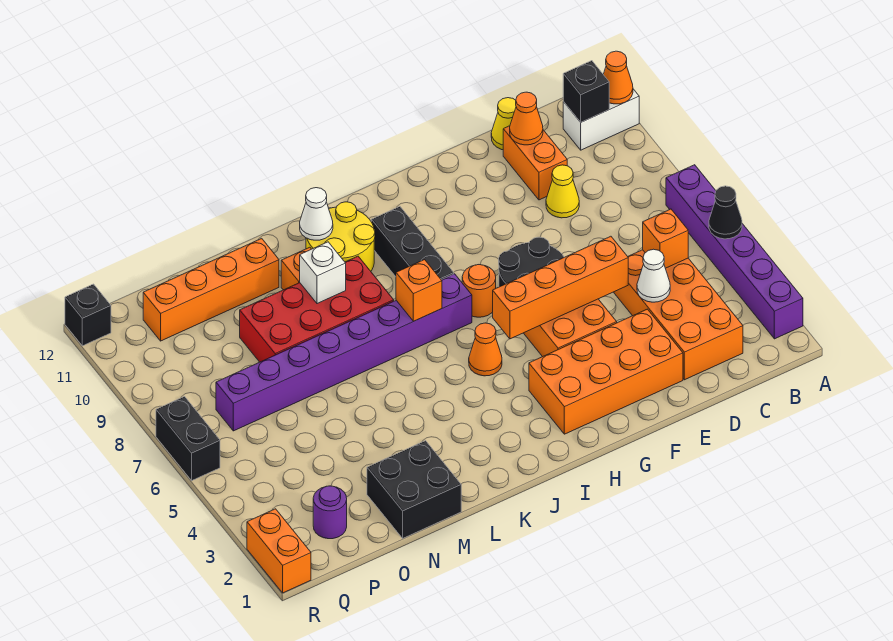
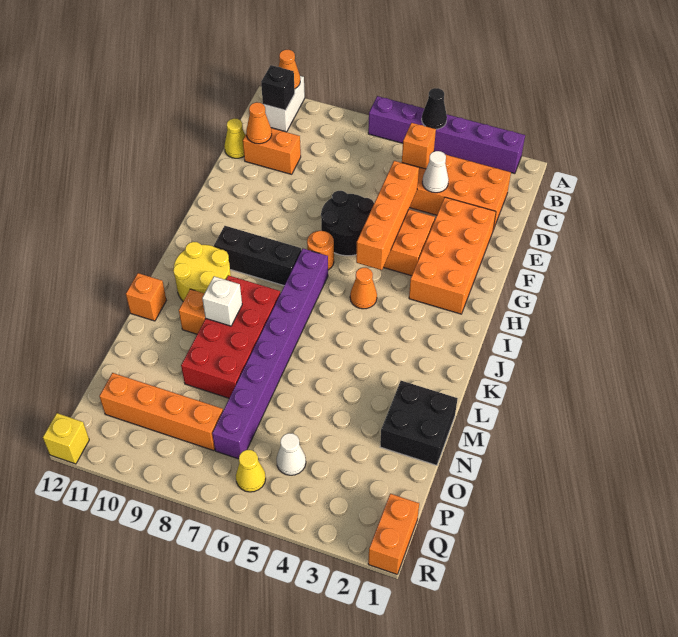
yellow 1x1 cone [546,165,579,218] -> yellow 1x1 cone moved to [236,450,266,492]
orange 1x1 brick [396,260,442,321] -> orange 1x1 brick moved to [126,273,166,321]
white 1x1 cone [300,188,333,240] -> white 1x1 cone moved to [276,433,306,475]
orange 1x4 brick [143,238,279,341] -> orange 1x4 brick turned to [99,373,223,451]
purple 1x1 round brick [313,486,347,539] -> none
orange 1x2 brick [247,509,311,593] -> orange 1x2 brick turned to [368,494,419,574]
black 1x2 brick [156,397,220,480] -> none
black 1x1 brick [65,284,111,346] -> yellow 1x1 brick [43,413,89,464]

